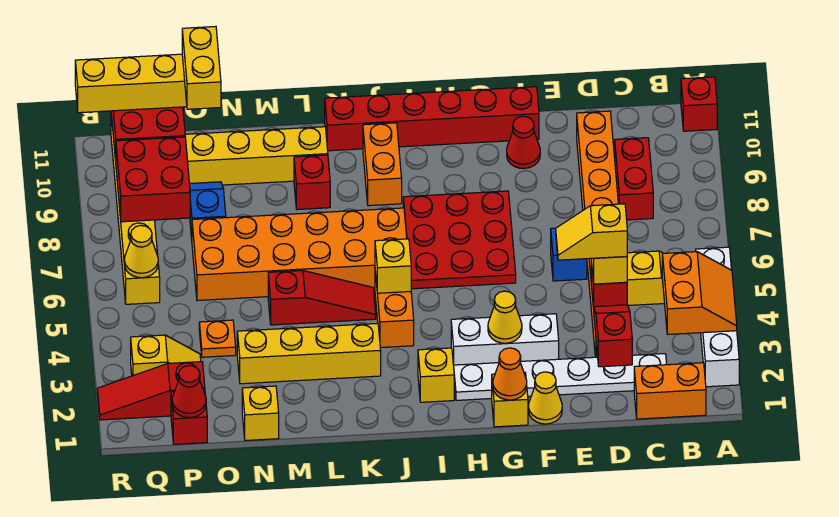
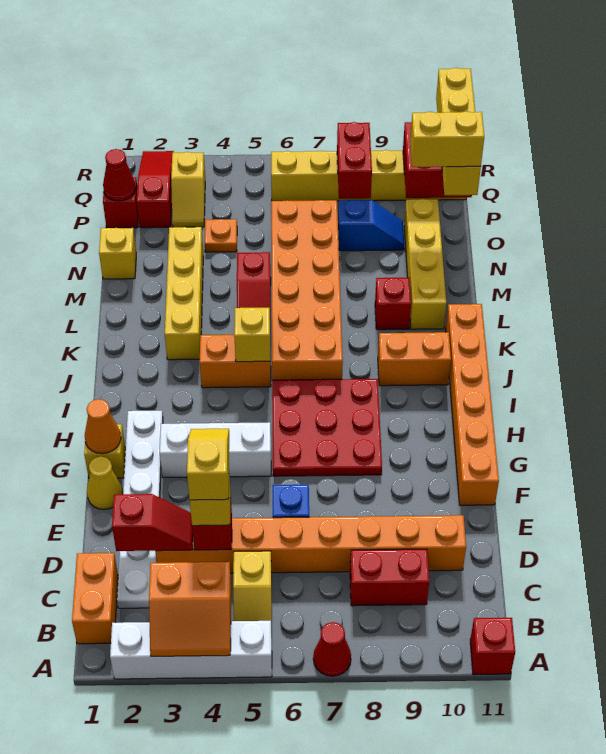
white 1x3 brick [451,314,559,366] -> white 1x3 brick turned to [160,422,271,477]
red 1x1 cone [507,116,540,169] -> red 1x1 cone moved to [313,622,351,676]
red 1x6 brick [325,87,539,151] -> orange 1x6 brick [446,304,499,505]
yellow 1x1 cone [488,291,522,343] -> none
yellow 1x1 brick [418,348,454,402] -> none
red 2x2 brick [116,137,190,222] -> red 1x2 brick [337,122,372,199]
yellow 1x1 cone [124,225,158,278] -> none

